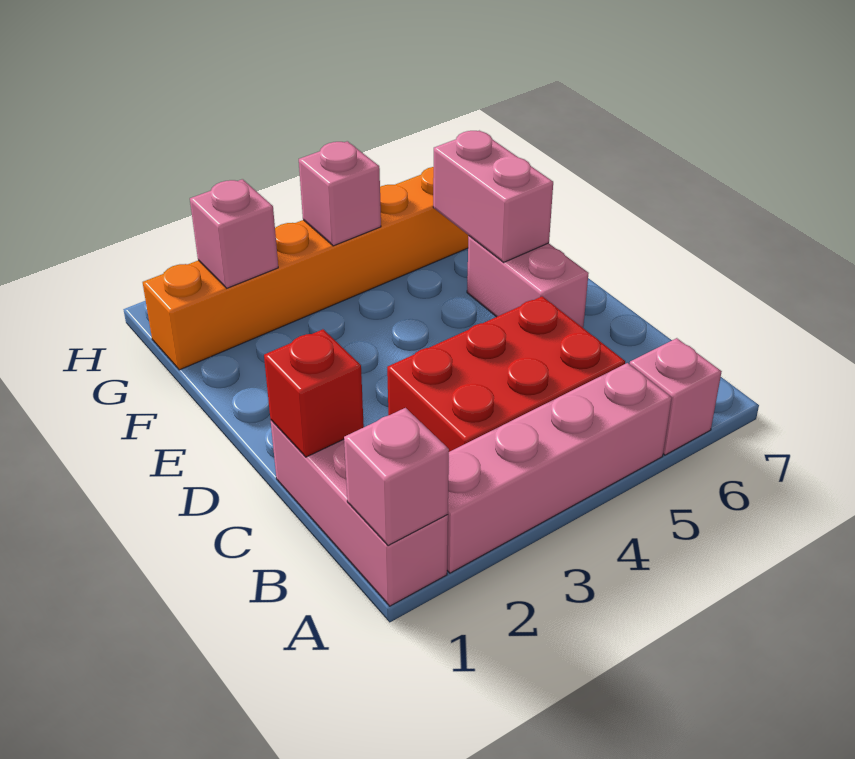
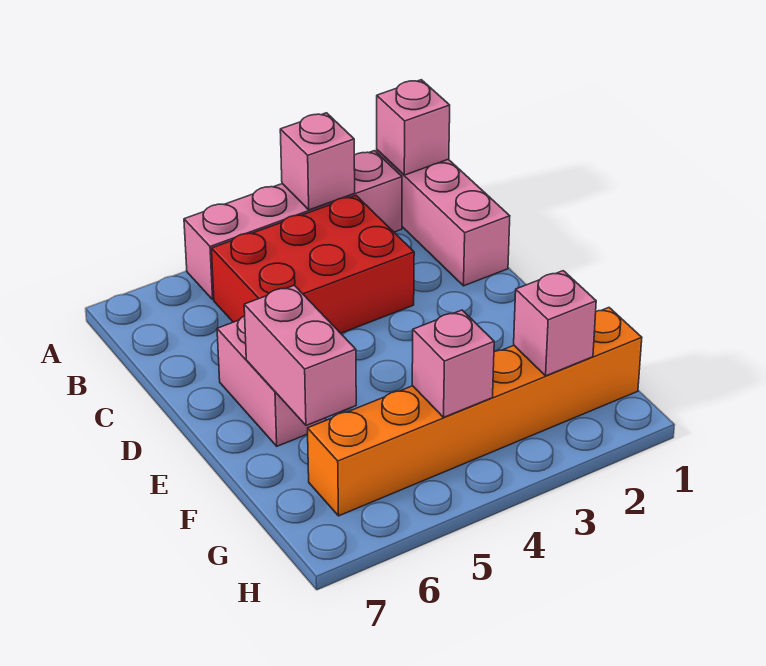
pink 1x1 brick [630,338,722,455] -> pink 1x1 brick moved to [280,113,355,210]
red 1x1 brick [264,329,364,457] -> none

